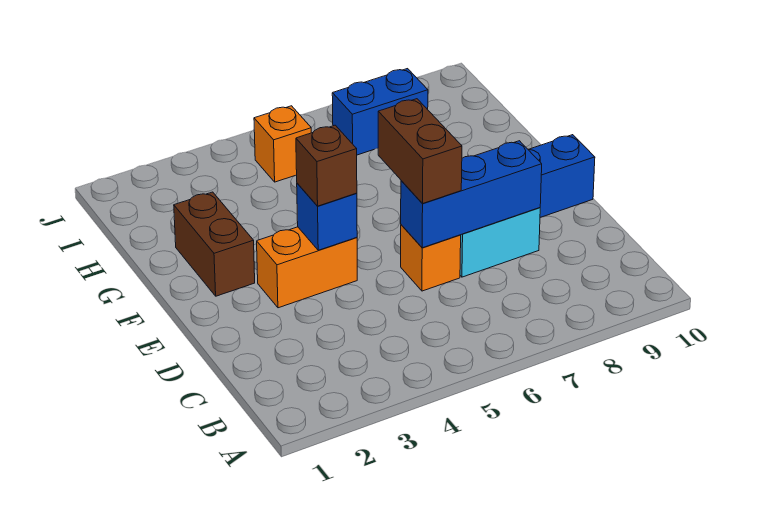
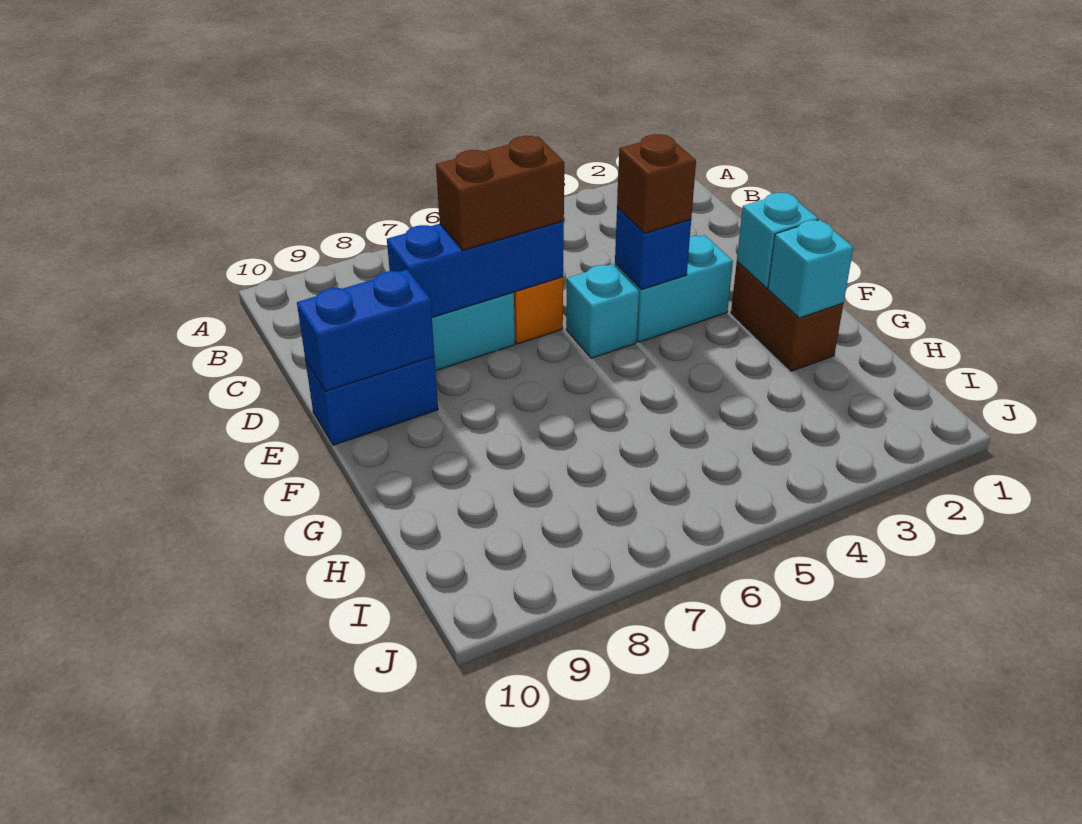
brown 1x2 brick [378,99,462,204] -> brown 1x2 brick turned to [436,136,564,250]
orange 1x2 brick [257,227,357,308] -> cyan 1x2 brick [615,235,733,342]
none -> cyan 1x1 brick [566,264,639,358]
none -> cyan 1x1 brick [737,192,818,288]
none -> cyan 1x1 brick [768,220,853,318]
orange 1x1 brick [254,106,311,182] -> none
blue 1x2 brick [332,69,428,155] -> blue 1x2 brick moved to [297,270,434,391]

